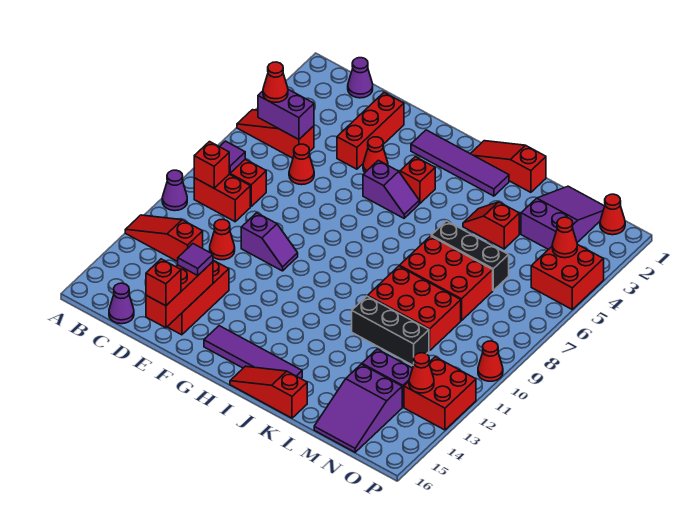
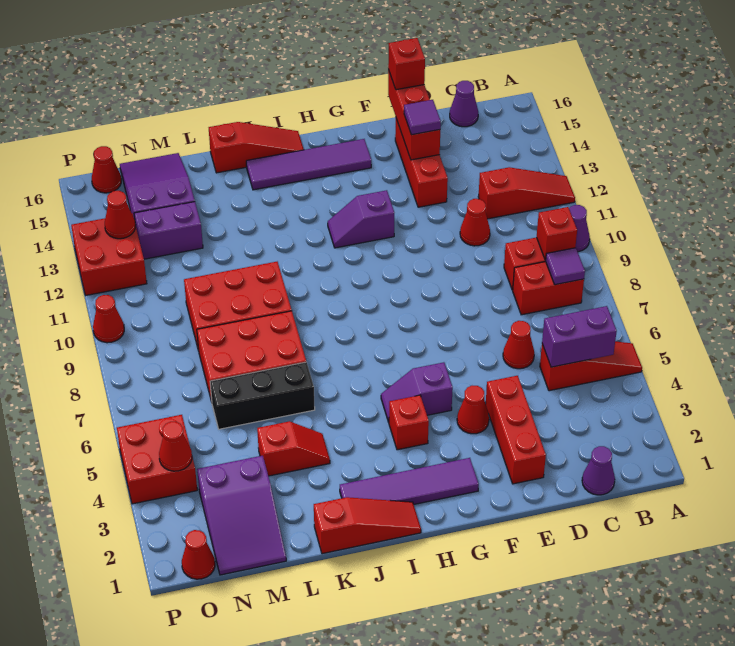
red 1x1 cone [263,62,288,102] -> red 1x1 cone moved to [92,146,121,193]
purple 1x2 slope [241,213,298,271] -> purple 1x2 slope moved to [328,190,394,248]
black 1x3 brick [352,296,429,365] -> none

